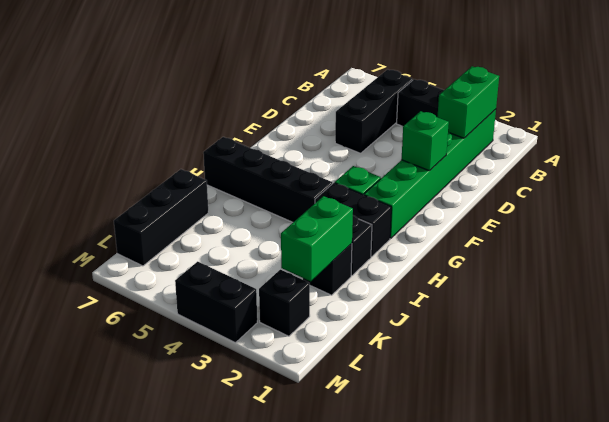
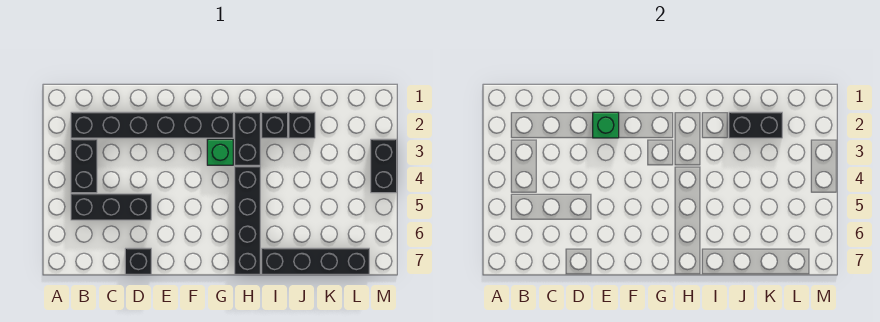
green 1x6 brick [364,109,496,239] -> black 1x6 brick [71,112,233,138]
green 1x2 brick [437,66,499,138] -> none
green 1x2 brick [281,196,353,281] -> black 1x2 brick [729,112,782,138]
black 1x3 brick [114,169,209,266] -> black 1x4 brick [262,248,369,274]
black 1x1 brick [259,270,310,336] -> black 1x1 brick moved to [125,248,151,274]

